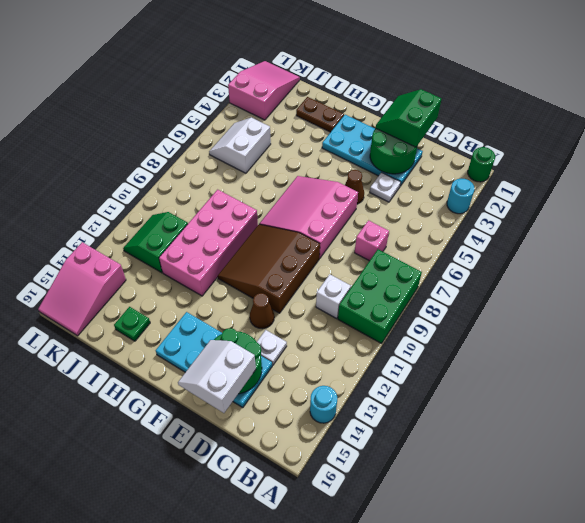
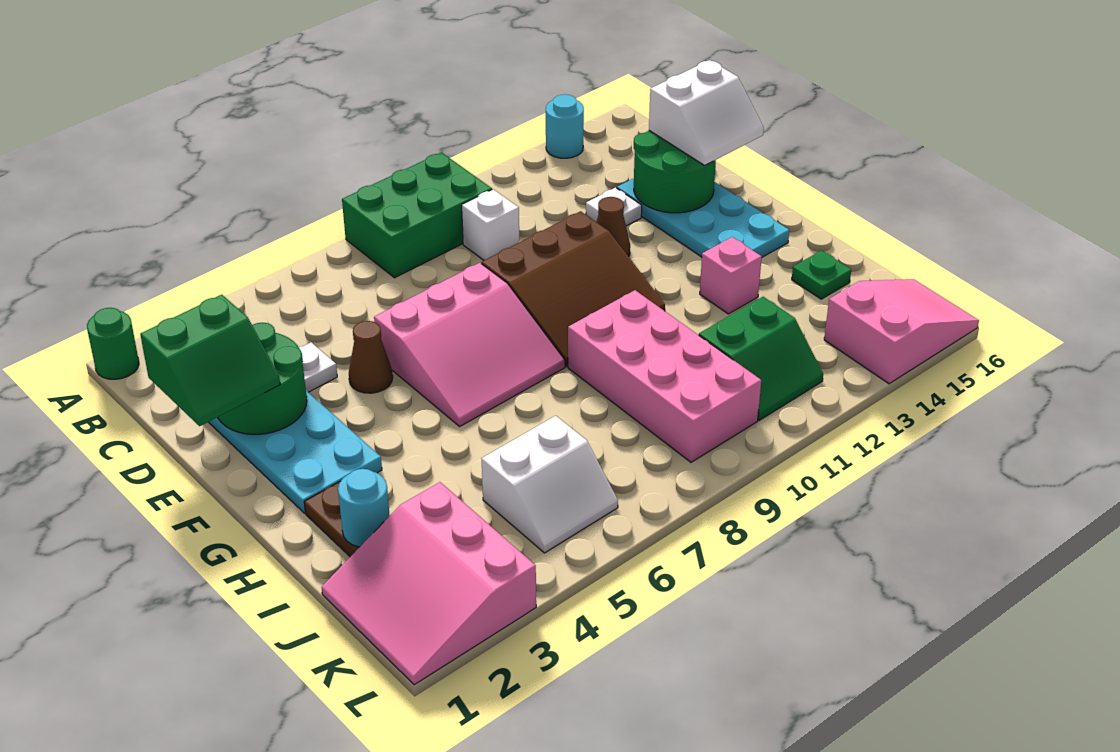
cyan 1x1 round brick [447,179,475,214] -> cyan 1x1 round brick moved to [338,469,390,547]
pink 1x1 brick [355,220,389,261] -> pink 1x1 brick moved to [700,237,762,314]
pink 2x4 brick [159,190,258,296] -> pink 2x4 brick turned to [568,290,761,462]
pink 2x3 slope [228,61,300,120] -> pink 3x3 slope [321,482,536,685]

